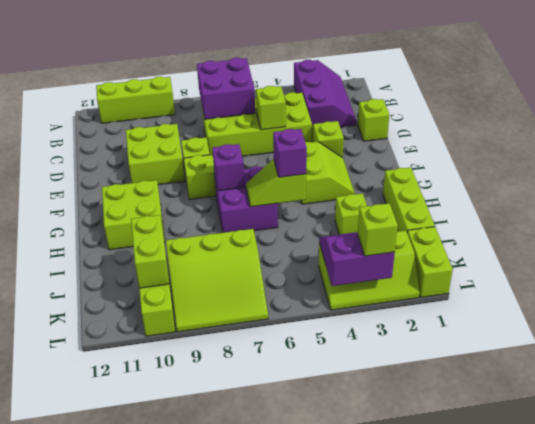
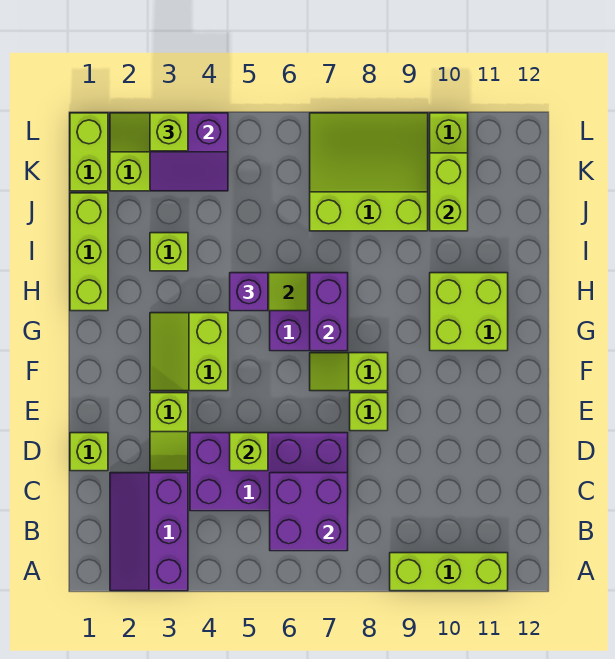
lime 2x4 brick [202,92,312,156] -> purple 2x4 brick [190,433,348,511]
lime 2x2 brick [126,124,185,185] -> none
purple 1x1 brick [212,144,245,191] -> purple 1x2 brick [310,273,348,351]

